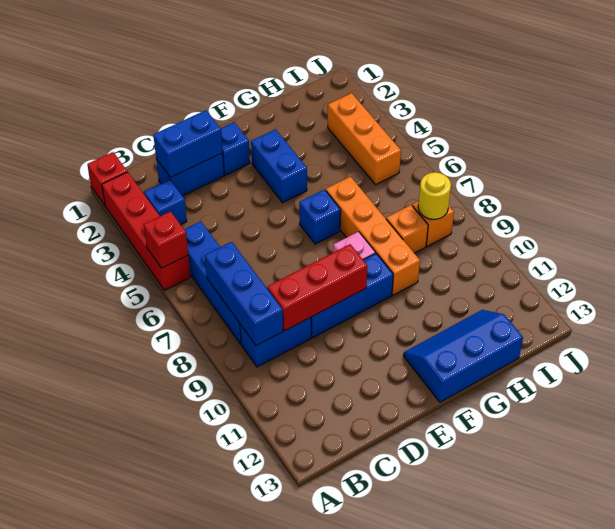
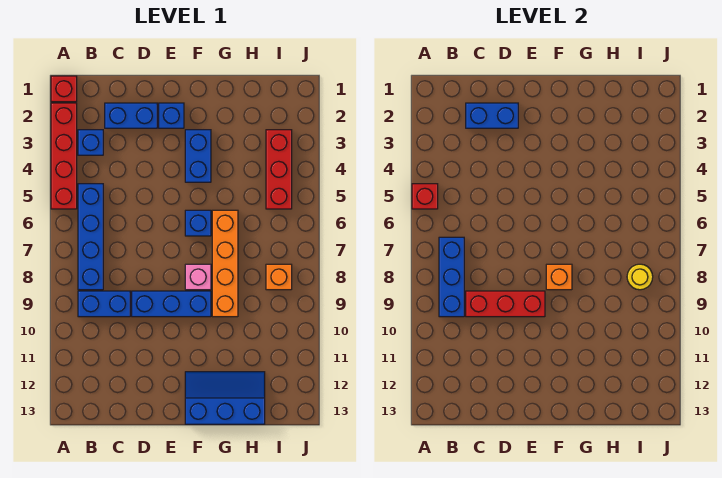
orange 1x1 brick [386,205,428,253] -> orange 1x1 brick moved to [546,264,572,290]
orange 1x3 brick [328,93,401,185] -> red 1x3 brick [266,130,292,209]

